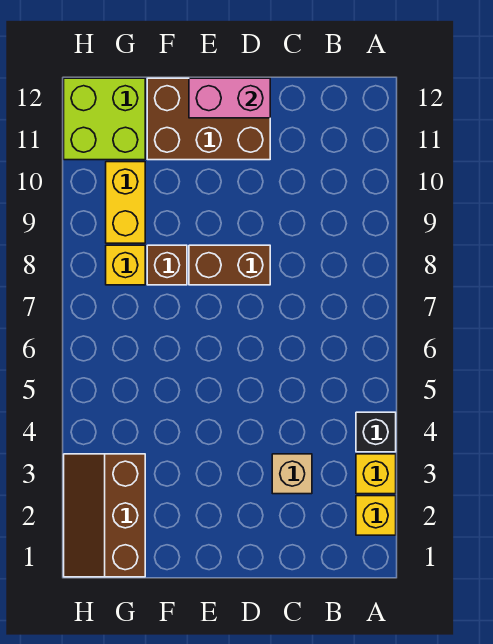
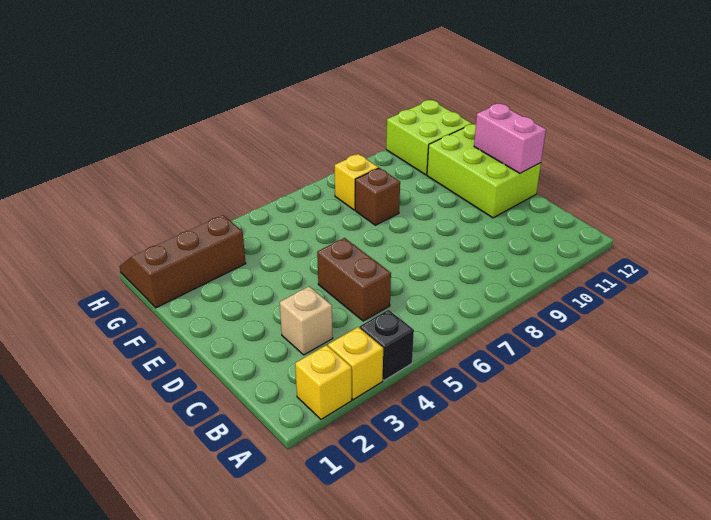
brown 1x2 brick [189,245,270,285] -> brown 1x2 brick moved to [317,238,391,321]
brown 2x3 brick [147,78,270,160] -> lime 2x3 brick [427,124,541,218]
yellow 1x2 brick [106,162,145,243] -> none

